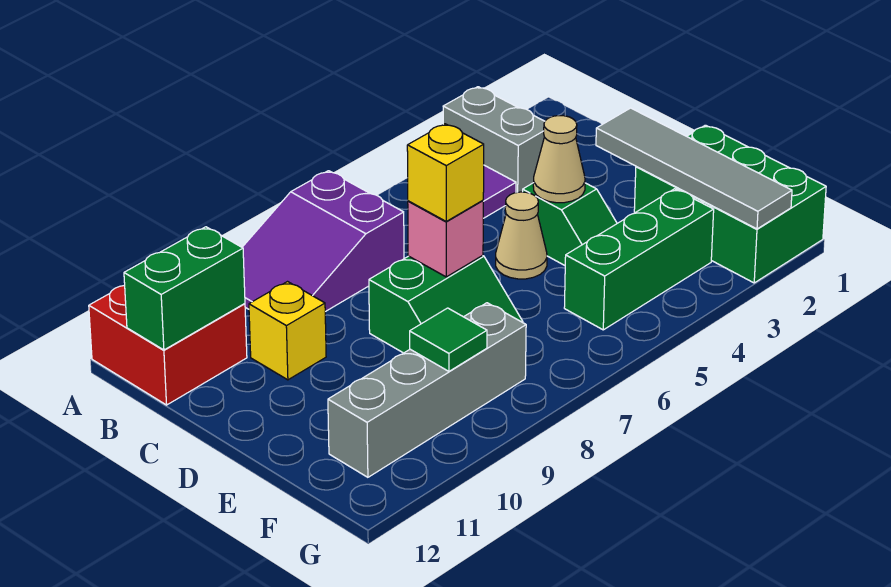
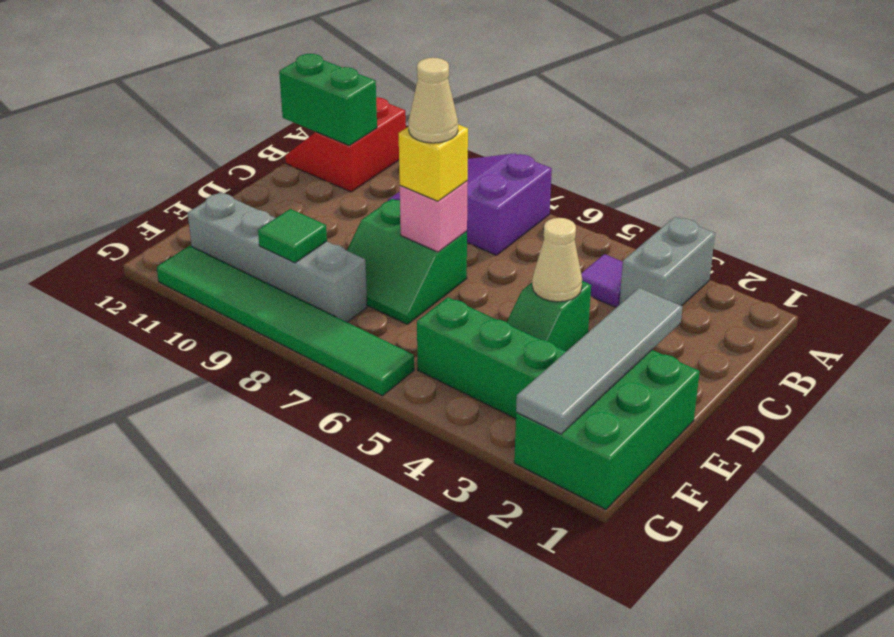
red 2x2 brick [89,286,247,405] -> red 2x2 slope [285,97,406,192]
yellow 1x1 brick [249,282,326,380] -> none
tan 1x1 cone [496,192,547,279] -> tan 1x1 cone moved to [408,58,458,143]
none -> green 1x6 tile [157,246,414,396]

